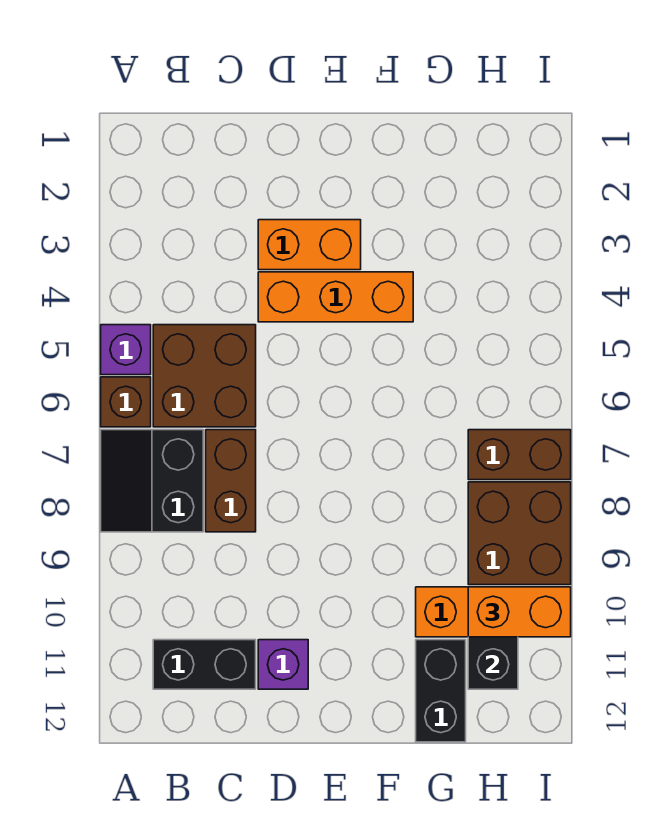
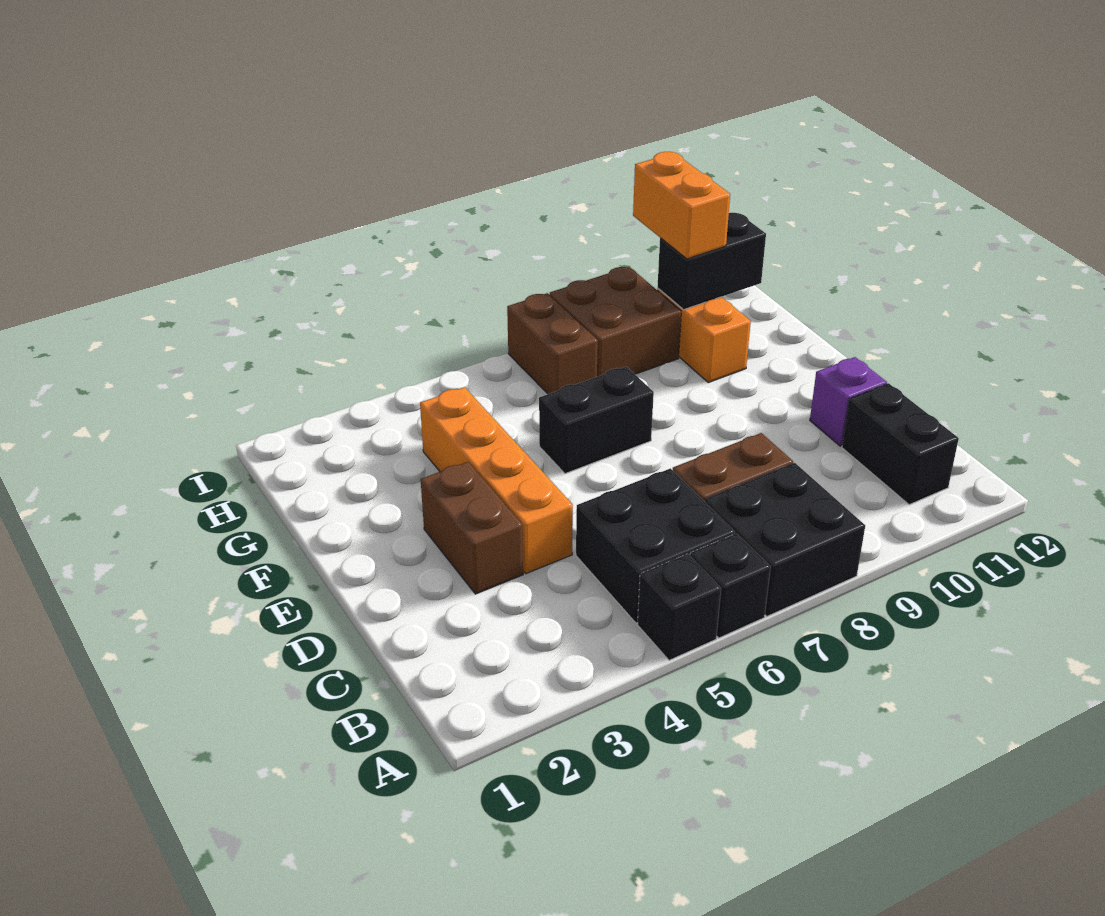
purple 1x1 brick [101,325,151,375] -> black 1x1 brick [637,554,721,660]
brown 1x1 brick [101,377,151,427] -> black 1x1 brick [690,533,771,638]
black 2x2 slope [101,430,203,532] -> black 2x2 brick [705,463,865,616]
brown 2x2 brick [153,325,256,427] -> black 2x2 brick [576,468,735,623]
orange 1x2 brick [258,220,361,270] -> brown 1x2 brick [421,462,523,594]
orange 1x3 brick [258,272,413,322] -> orange 1x4 brick [420,387,573,574]
black 1x2 brick [416,640,466,742] -> black 1x2 brick moved to [539,367,654,474]

